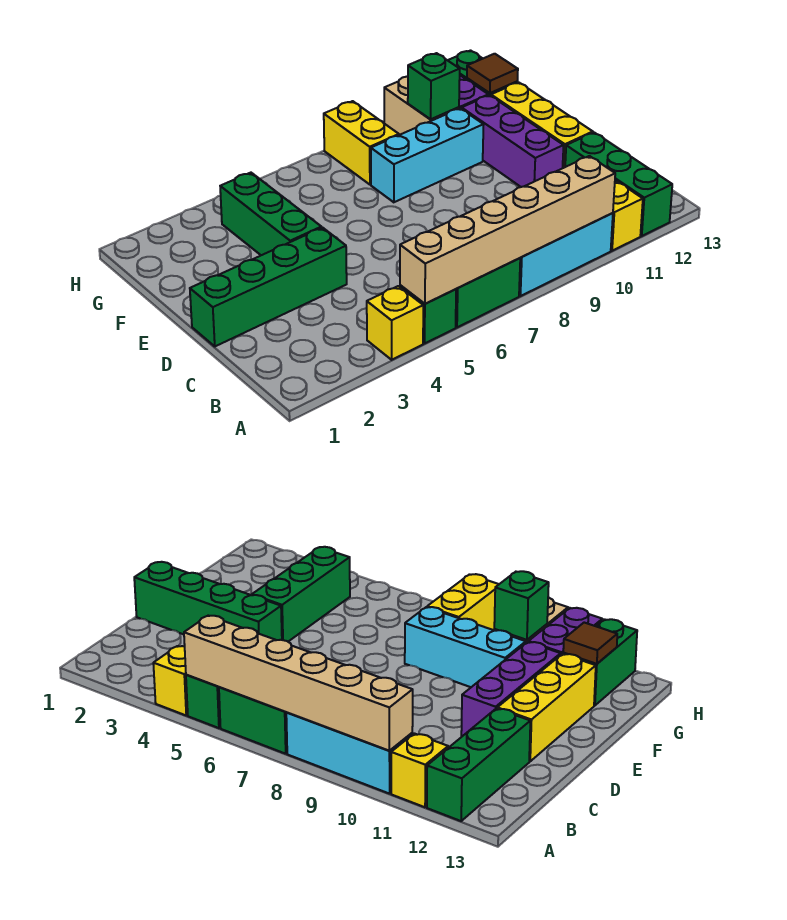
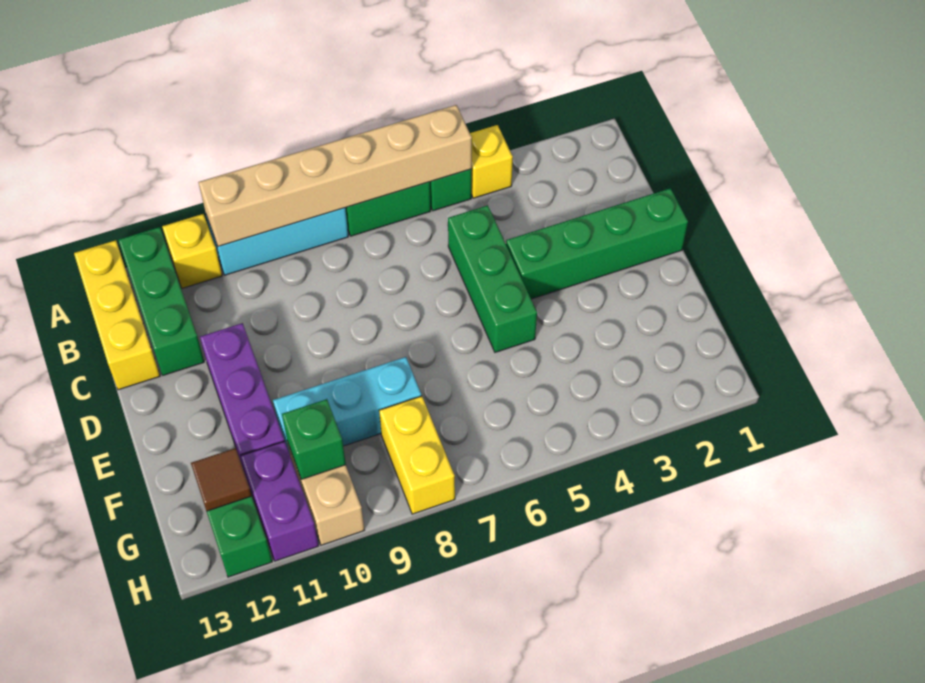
yellow 1x3 brick [491,82,593,168] -> yellow 1x3 brick moved to [74,240,160,390]
green 1x3 brick [220,173,321,255] -> green 1x3 brick moved to [448,205,537,352]

